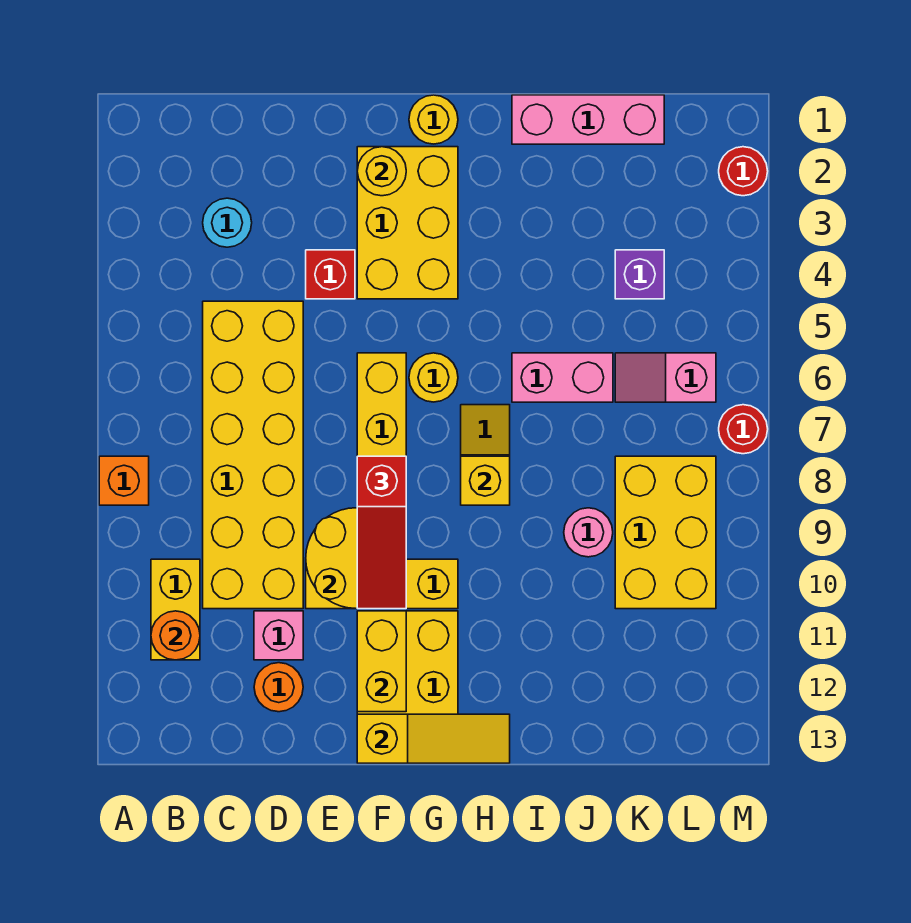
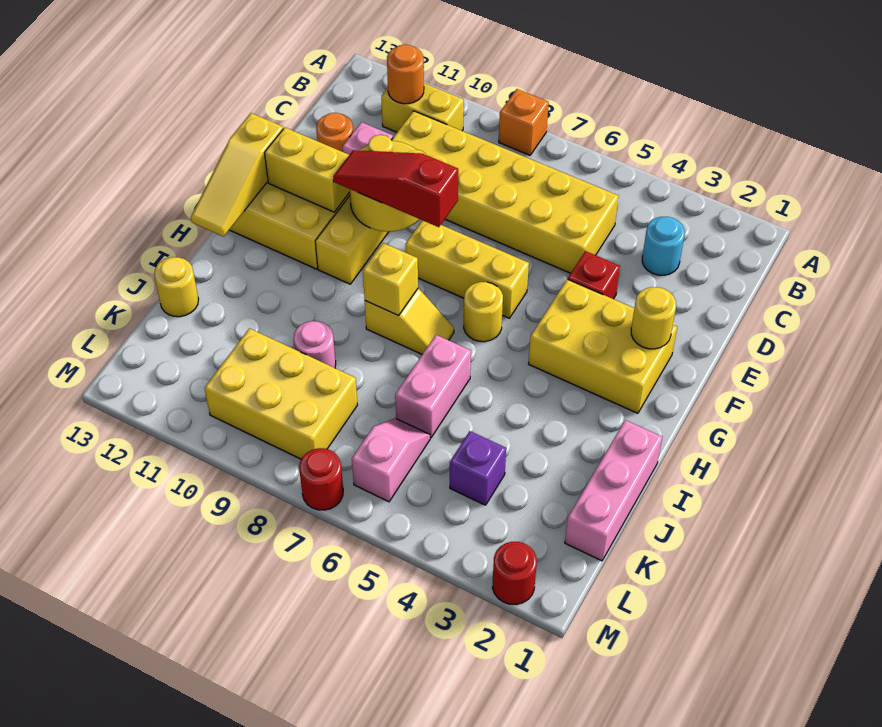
yellow 1x1 round brick [409,95,458,144] -> yellow 1x1 round brick moved to [154,257,199,317]

